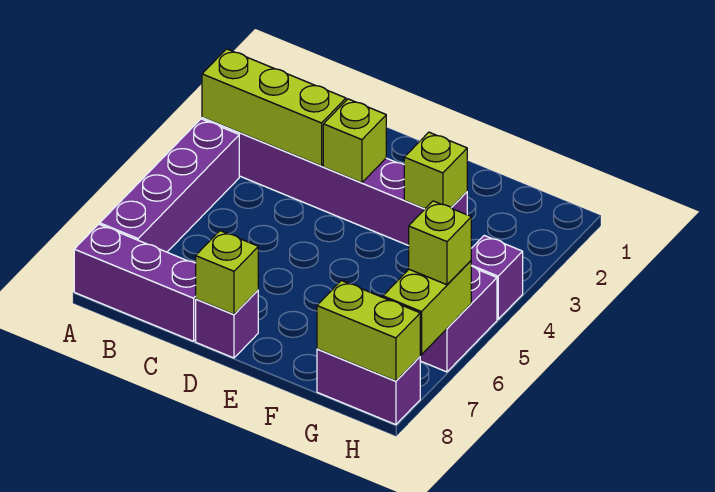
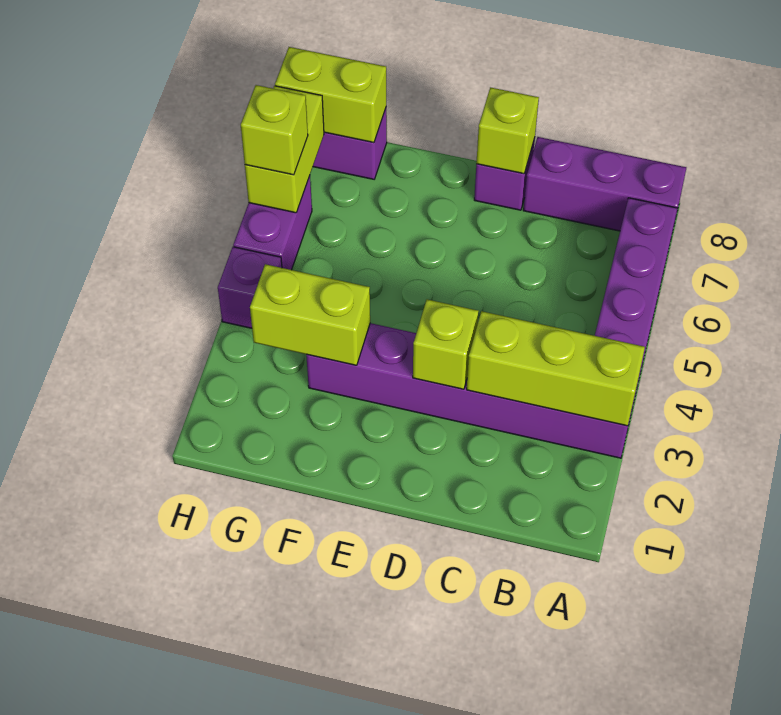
lime 1x1 brick [404,132,467,209] -> lime 1x2 brick [250,264,370,365]

